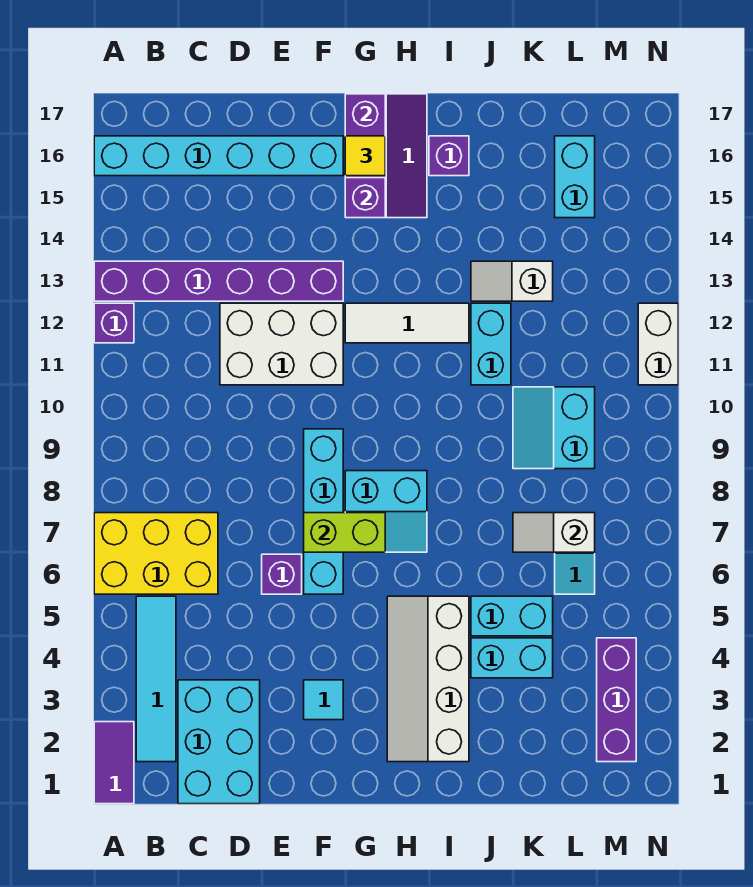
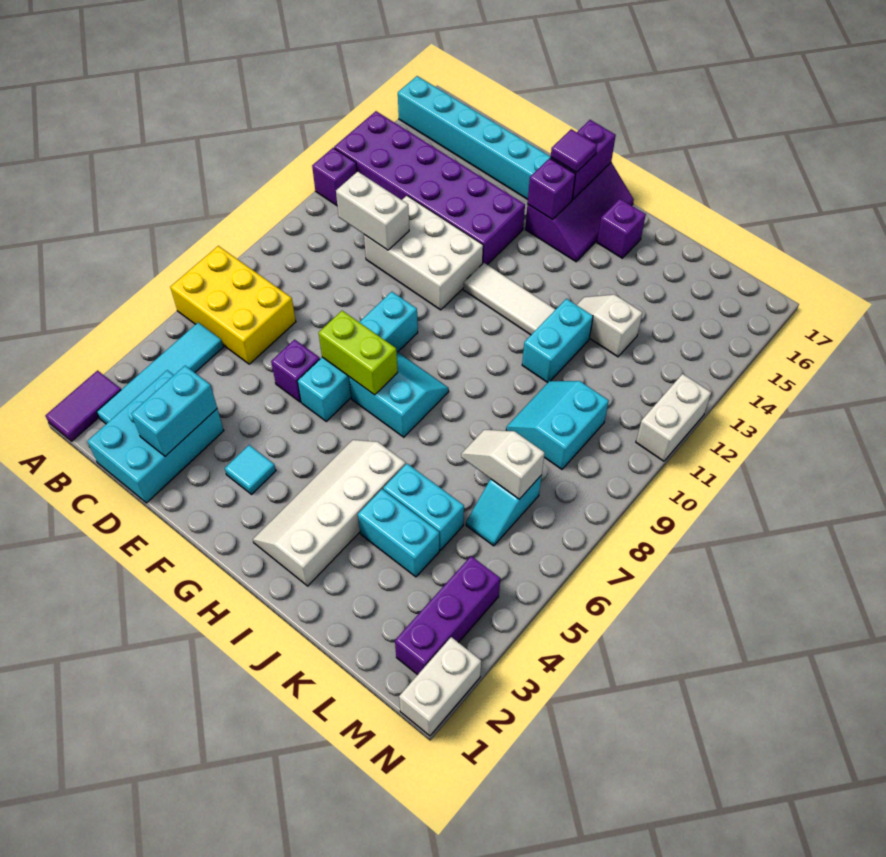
purple 1x6 brick [94,261,343,301] -> purple 2x6 brick [334,111,525,265]
none -> white 1x2 brick [336,172,409,250]
cyan 2x2 slope [345,471,427,552] -> cyan 2x2 slope turned to [349,351,449,437]
yellow 1x1 tile [345,136,385,176] -> purple 1x1 tile [551,129,597,173]
cyan 1x2 brick [555,136,595,218] -> cyan 1x2 brick moved to [131,366,217,456]
none -> white 1x2 brick [399,637,481,736]

